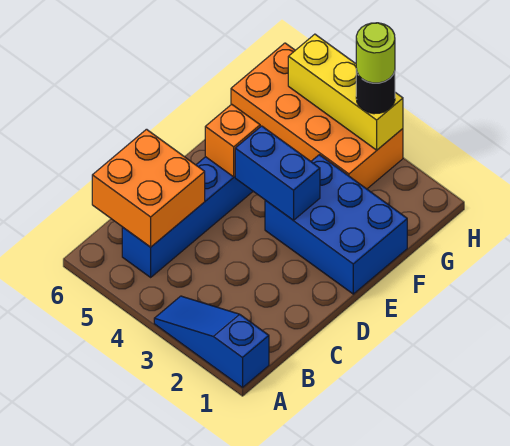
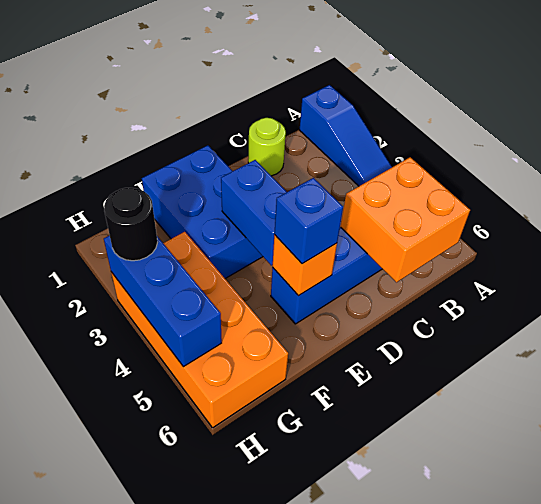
none -> blue 1x1 brick [274,178,343,264]
yellow 1x3 brick [288,34,403,150] -> blue 1x3 brick [104,235,222,367]
lime 1x1 round brick [356,23,395,83] -> lime 1x1 round brick moved to [248,118,286,176]

